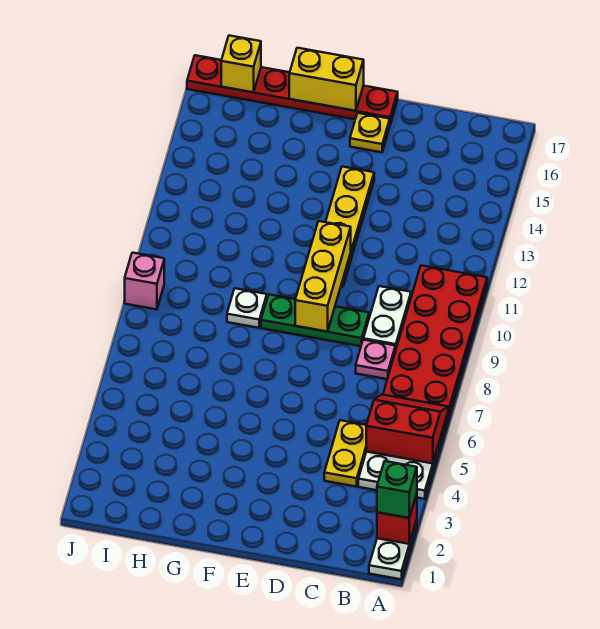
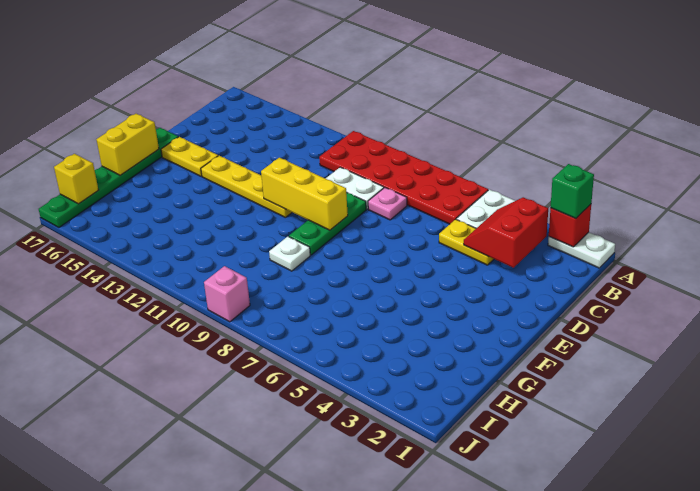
red 2x2 slope [366,394,448,463] -> red 2x2 slope moved to [464,197,548,268]
yellow 1x1 plate [350,113,390,152] -> yellow 1x2 plate [161,137,218,176]
red 1x6 plate [187,55,398,124] -> green 1x6 plate [39,128,178,227]

